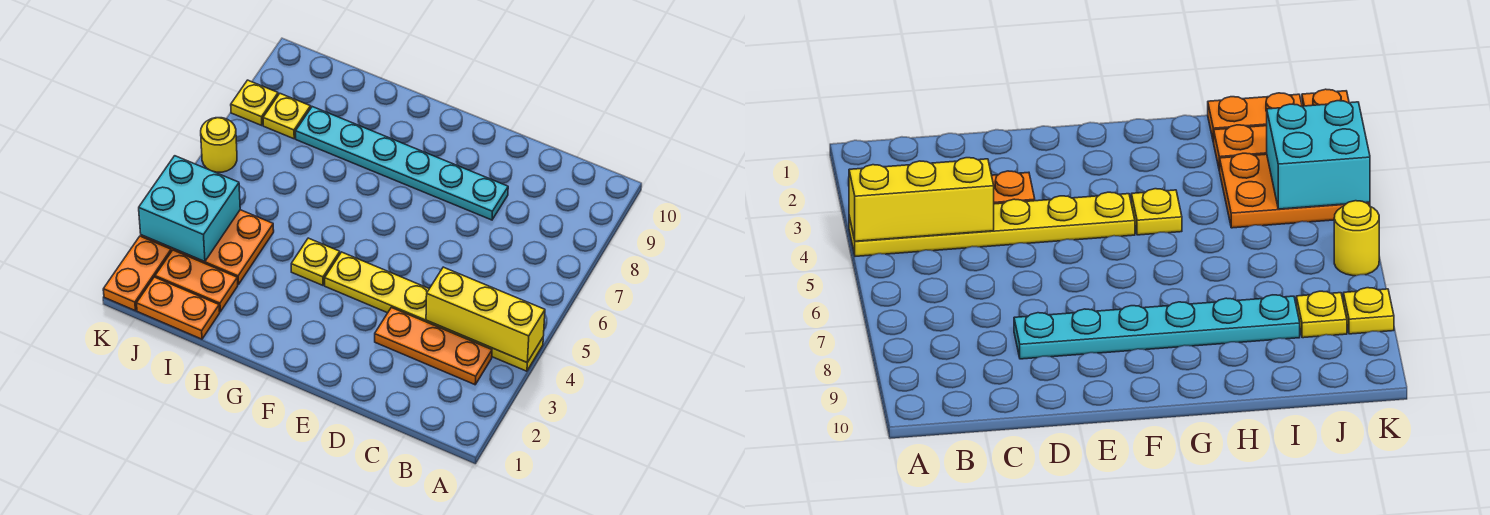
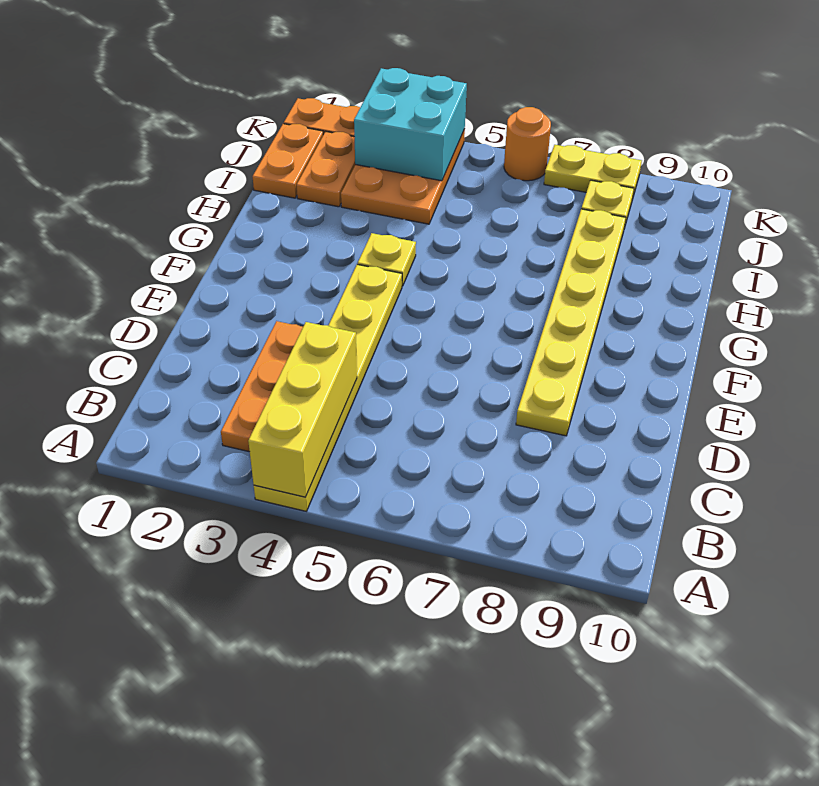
cyan 1x6 plate [296,107,508,220] -> yellow 1x6 plate [516,209,626,436]
yellow 1x1 round brick [201,118,237,172] -> orange 1x1 round brick [504,107,551,181]
yellow 1x1 plate [231,80,278,126] -> yellow 1x2 plate [544,145,642,200]

